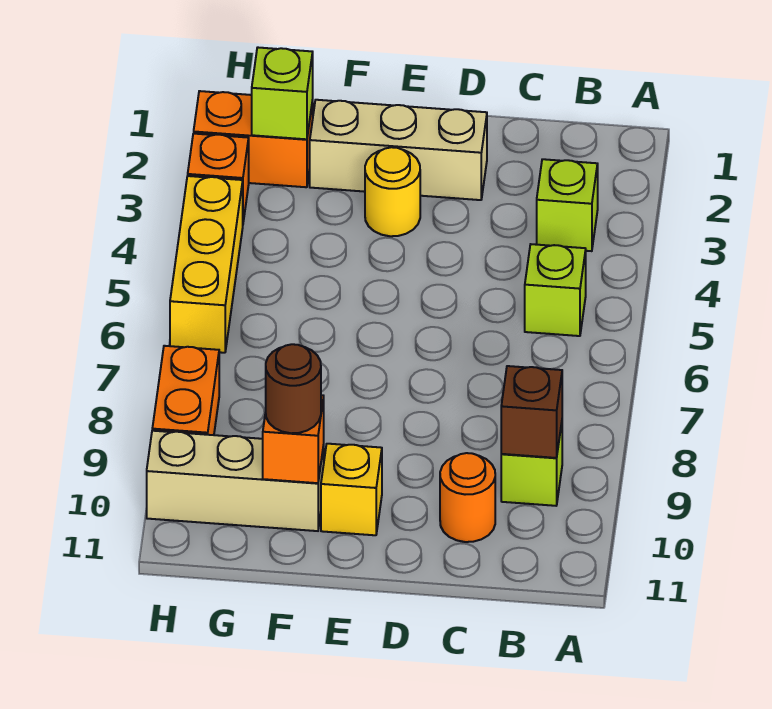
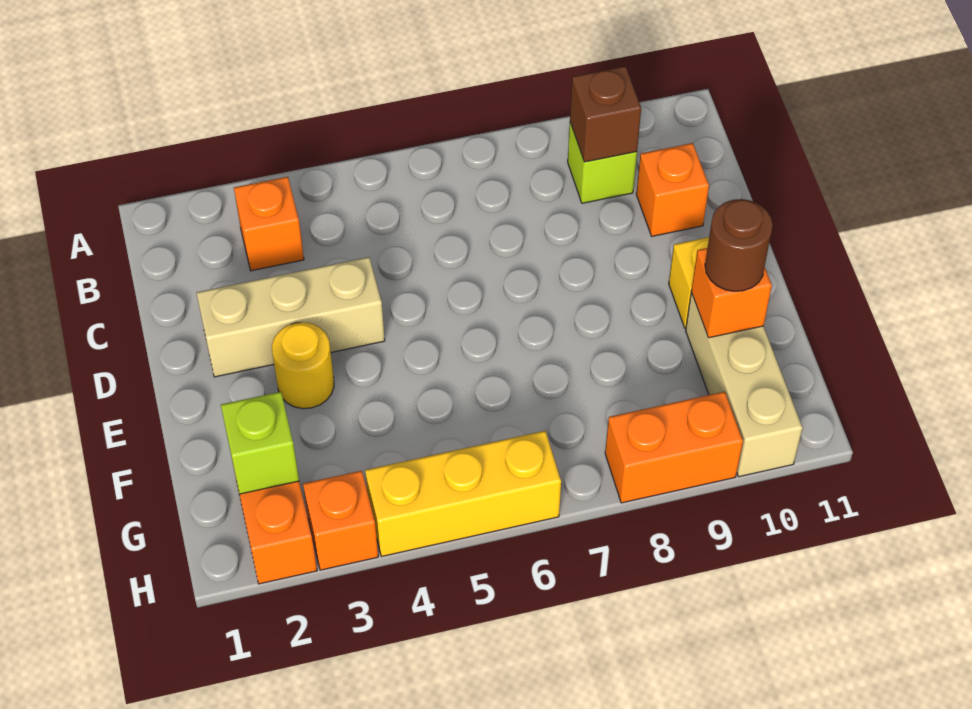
lime 1x1 brick [537,159,598,251] -> orange 1x1 brick [234,177,304,271]
lime 1x1 brick [525,244,586,336] -> none
orange 1x1 round brick [440,453,495,542] -> orange 1x1 brick [636,143,709,236]
tan 1x3 brick [310,100,487,200] -> tan 1x3 brick turned to [197,257,385,377]

